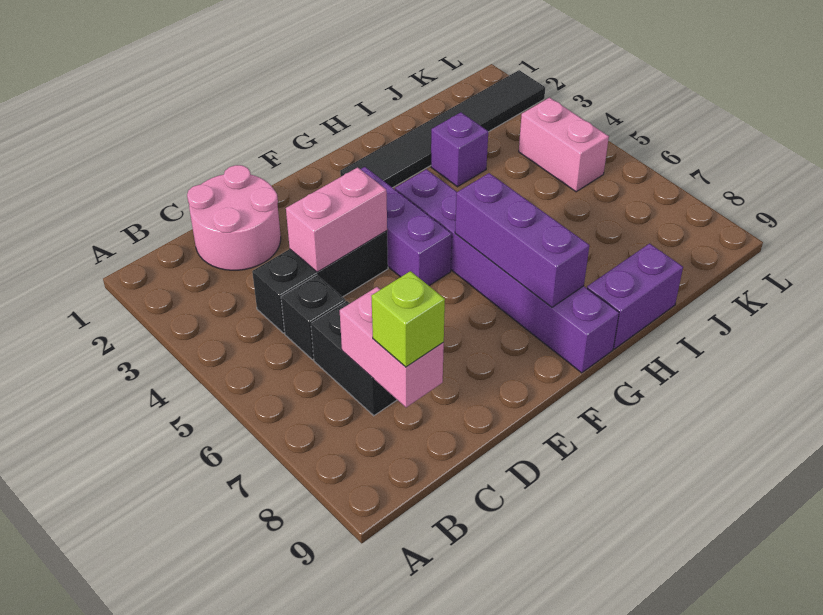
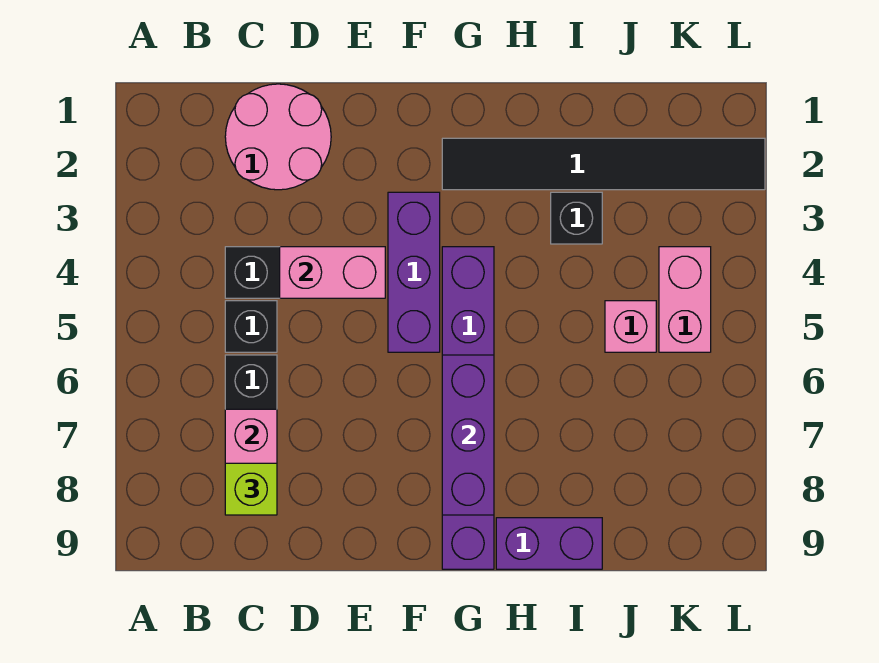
purple 1x1 brick [431,112,488,187] -> black 1x1 brick [551,192,602,244]
none -> pink 1x1 brick [605,301,656,352]

